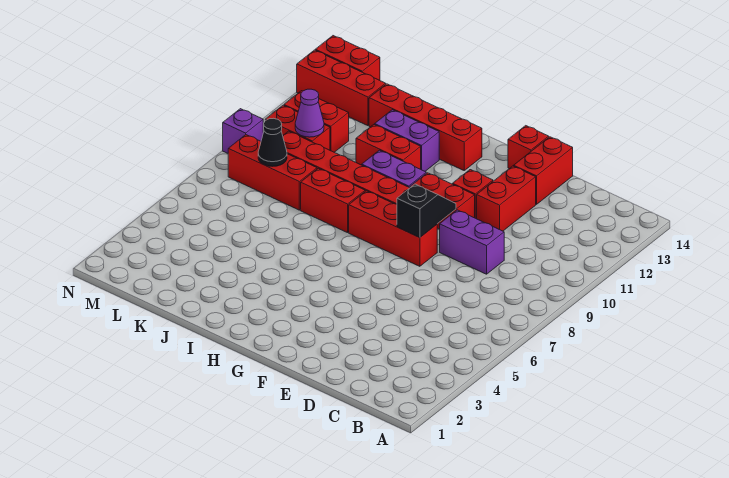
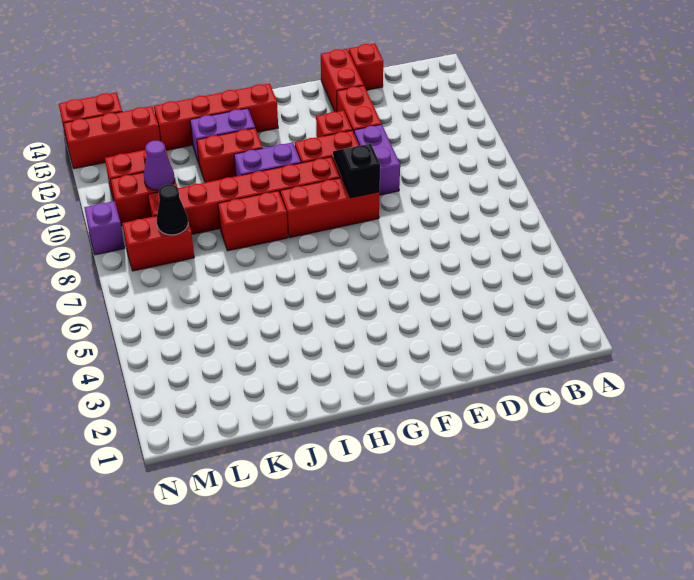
purple 1x2 brick [440,210,504,274] -> purple 1x2 brick turned to [354,125,400,195]
red 1x1 brick [508,126,549,169] -> red 1x1 brick moved to [349,43,383,90]
red 1x3 brick [228,135,317,210] -> red 1x2 brick [122,216,194,271]

